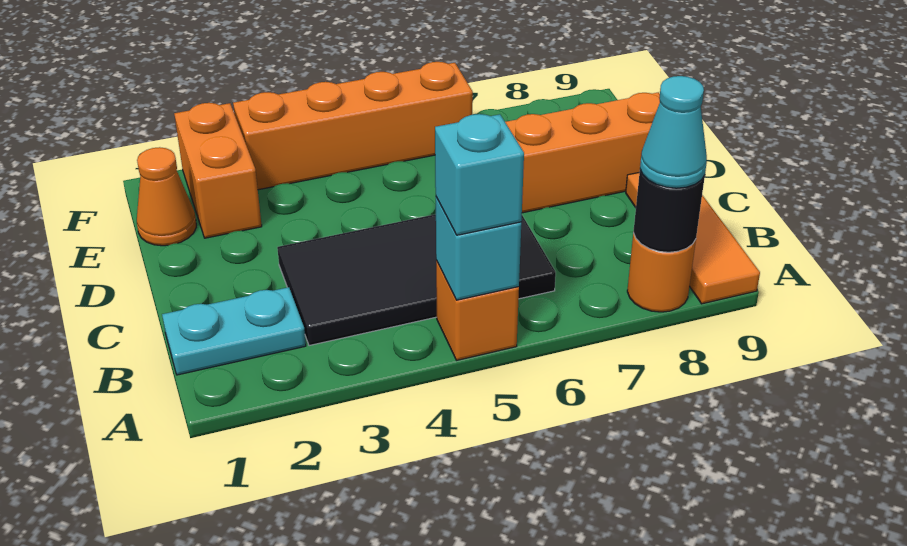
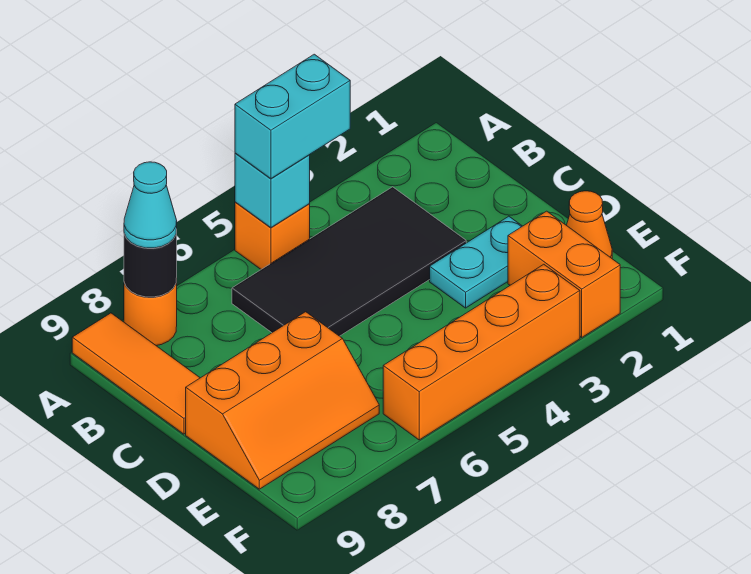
cyan 1x1 brick [435,114,524,235] -> cyan 1x2 brick [235,54,350,179]
cyan 1x2 plate [162,287,306,375] -> cyan 1x2 plate moved to [430,216,522,308]

